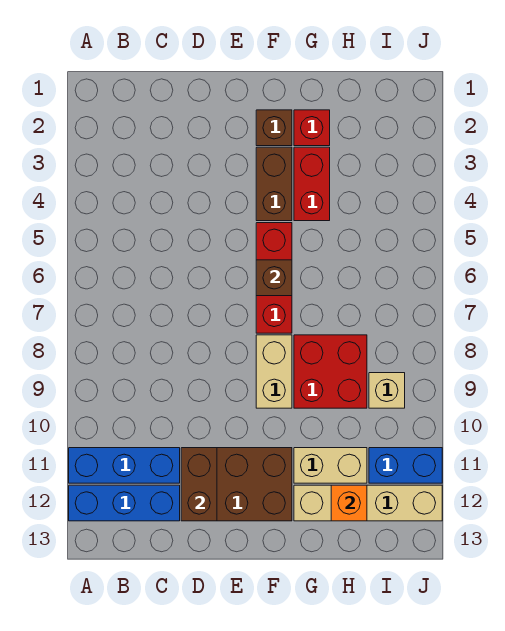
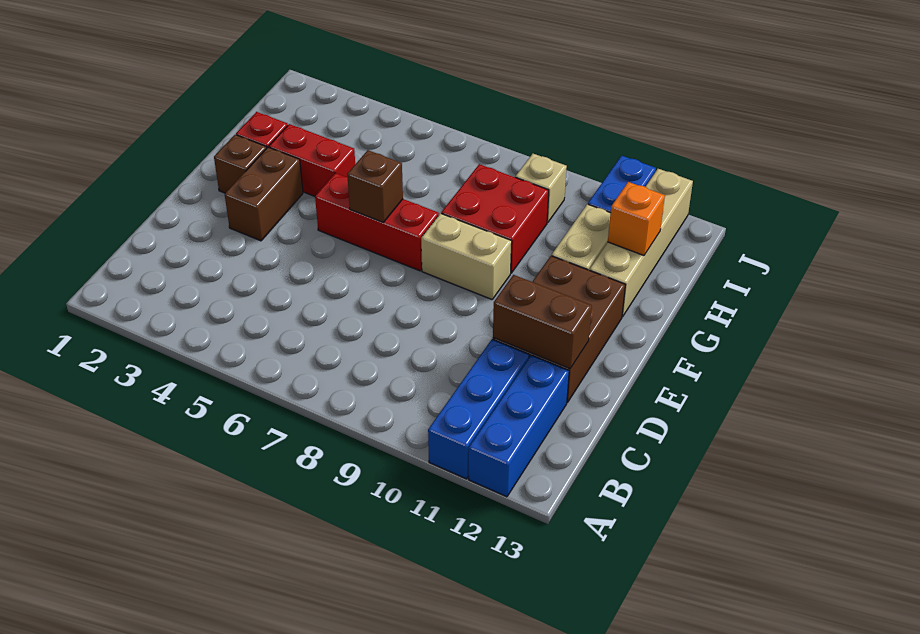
brown 1x2 brick [256,147,292,221] -> brown 1x2 brick turned to [225,147,303,241]

